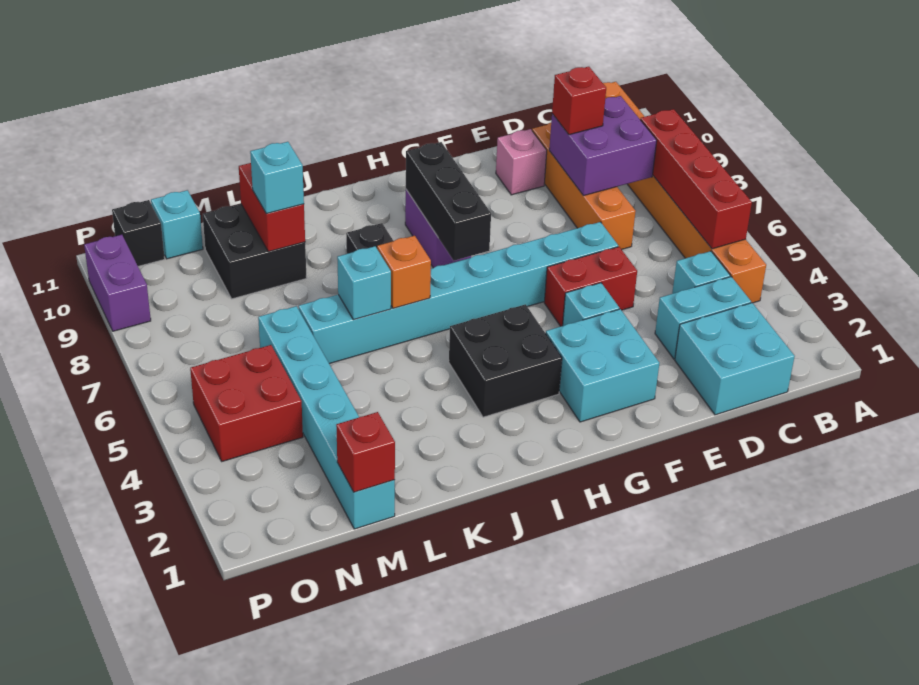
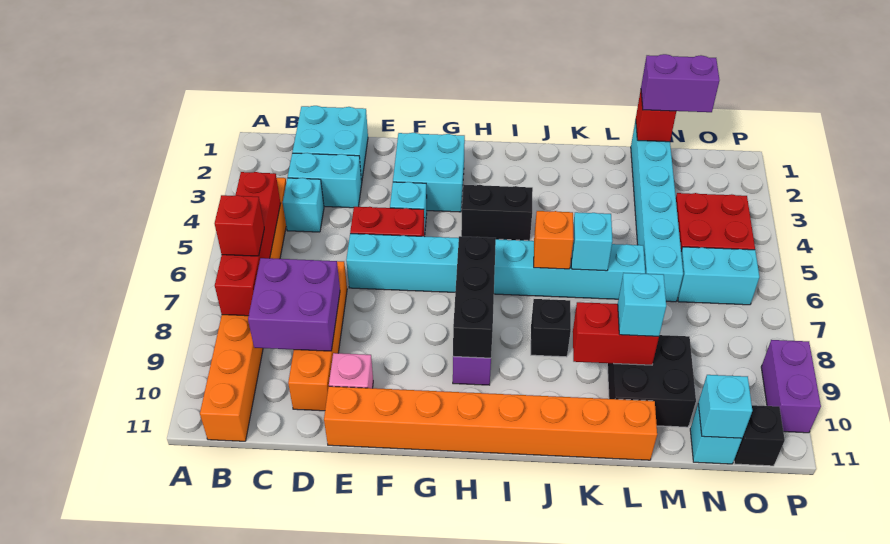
red 1x1 brick [552,67,606,135] -> red 1x1 brick moved to [215,195,264,256]
none -> orange 1x8 brick [324,386,657,460]
black 2x2 brick [449,304,562,417] -> black 1x2 brick [461,185,533,241]
red 1x2 brick [239,163,305,252] -> red 1x2 brick turned to [573,302,659,365]
none -> purple 1x2 brick [641,54,719,112]
none -> cyan 1x2 brick [678,247,759,305]
none -> cyan 1x1 brick [698,375,752,438]

